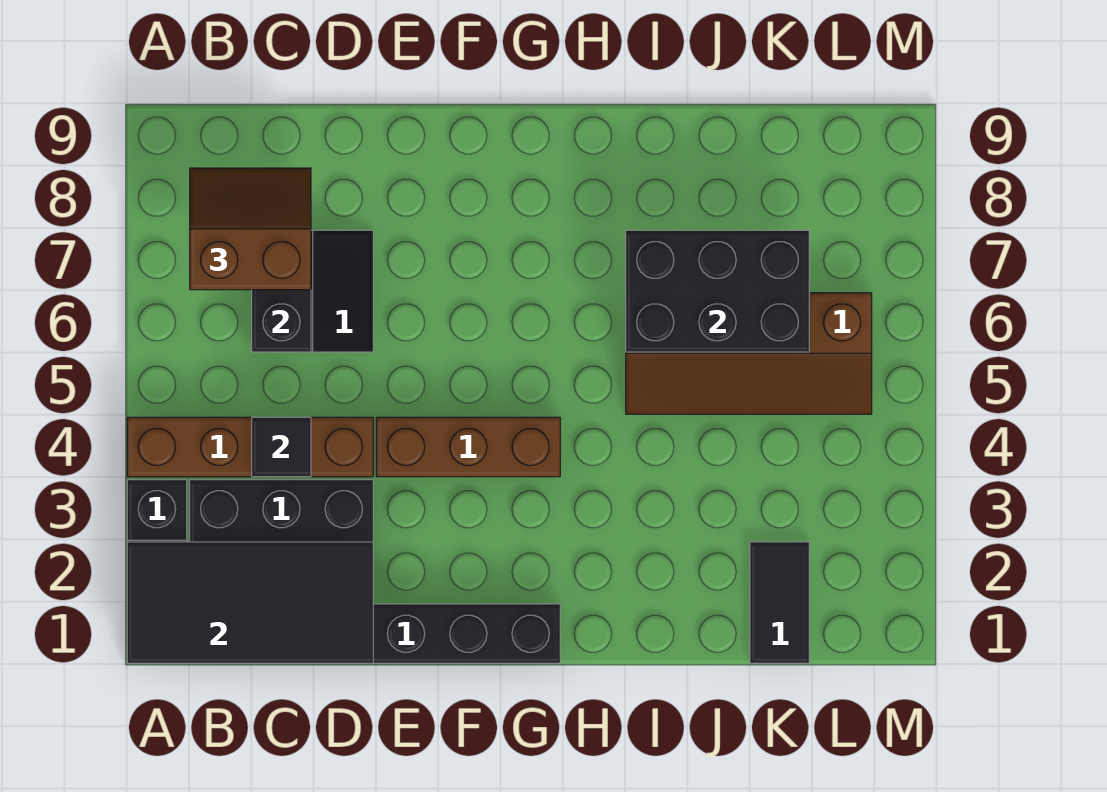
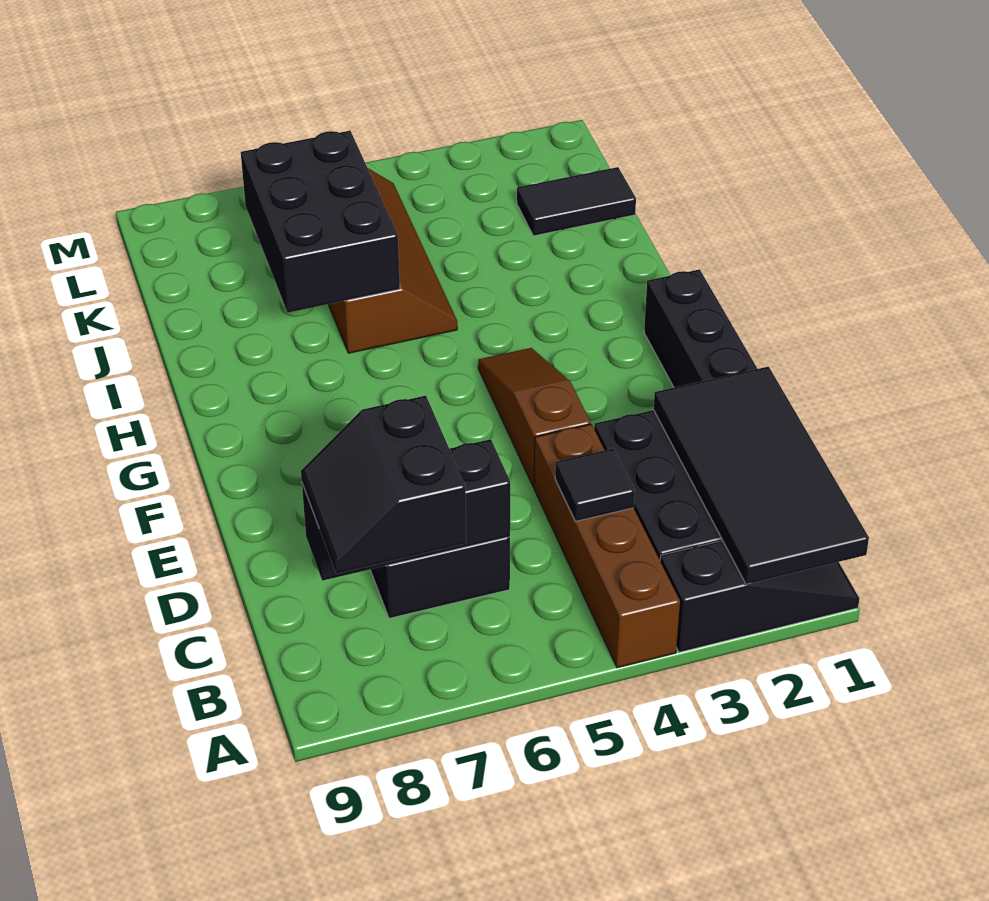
brown 2x2 slope [190,168,311,290] -> black 2x2 slope [301,396,466,574]
brown 1x3 brick [376,417,560,477] -> brown 1x3 slope [478,348,591,487]

